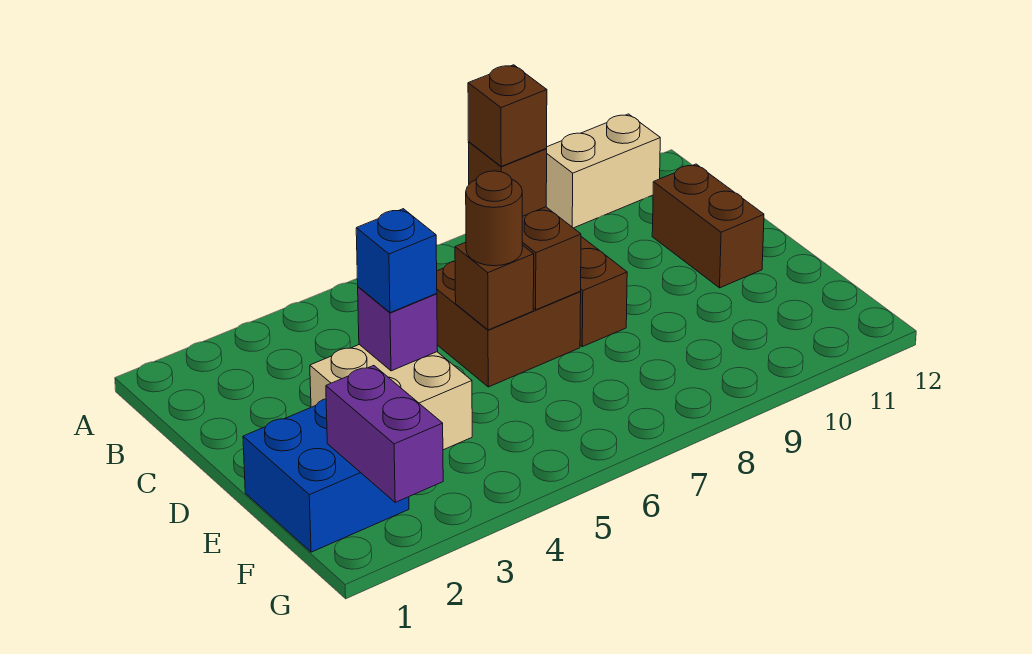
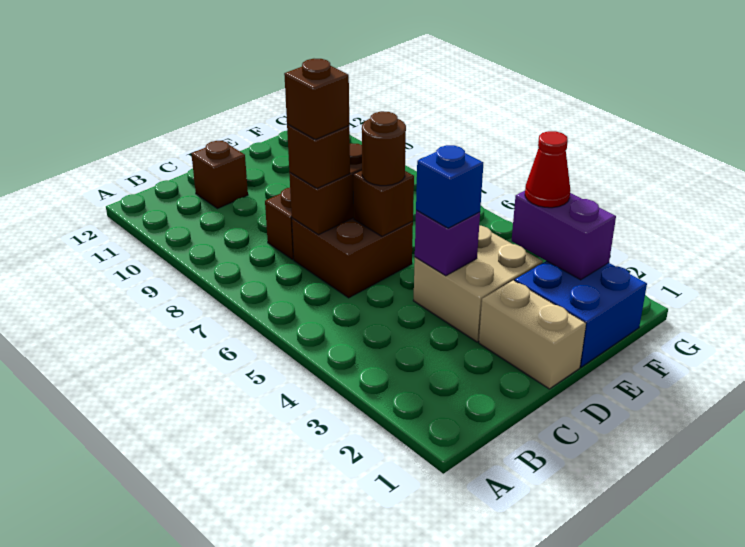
tan 1x2 brick [546,114,660,228] -> tan 1x2 brick moved to [479,280,586,389]
brown 1x2 brick [652,164,764,288] -> brown 1x1 brick [191,141,248,208]
purple 1x2 brick [326,366,443,502] -> purple 1x2 brick turned to [512,191,616,280]
none -> red 1x1 cone [525,131,570,208]

